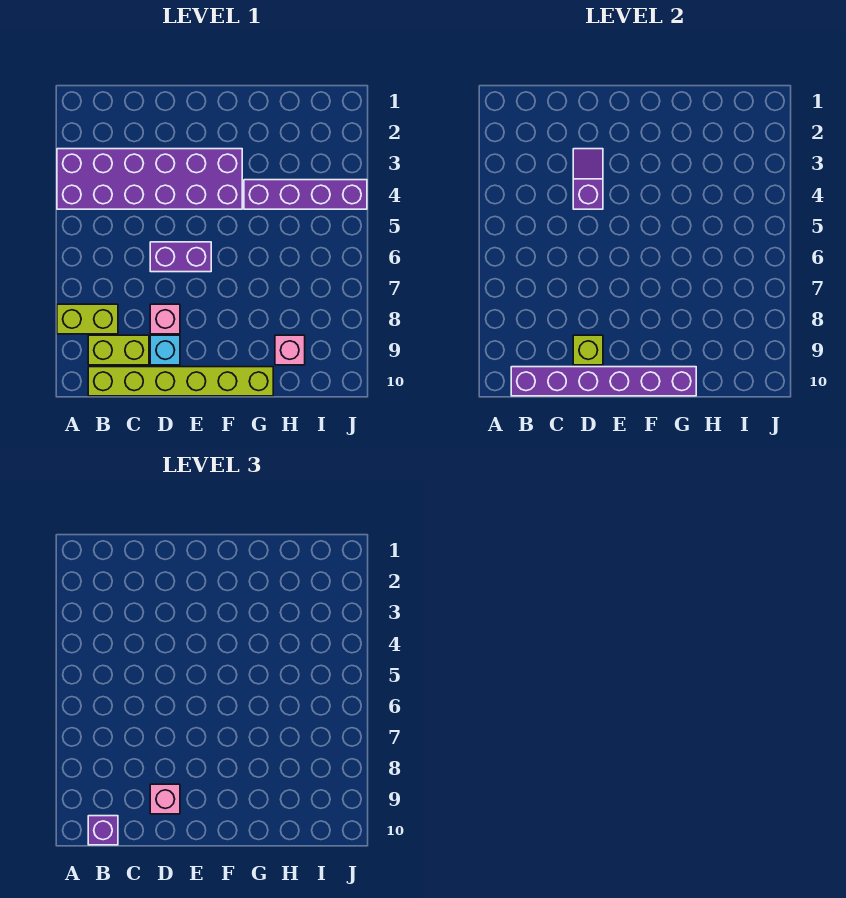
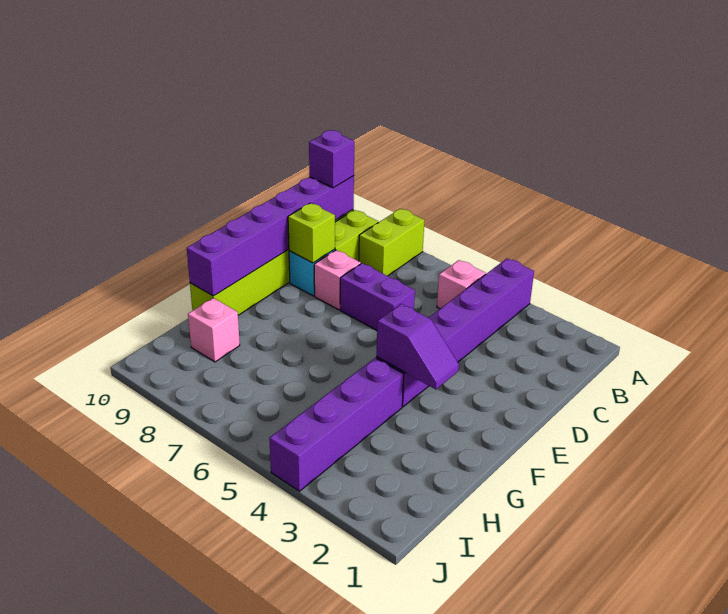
purple 2x6 brick [57,149,242,209] -> purple 1x6 brick [376,259,534,407]
purple 1x2 slope [573,149,603,209] -> purple 1x2 slope moved to [376,304,459,389]
purple 1x2 brick [150,242,211,272] -> purple 1x2 brick turned to [340,263,415,330]
pink 1x1 brick [150,784,180,814] -> pink 1x1 brick moved to [437,260,486,309]

